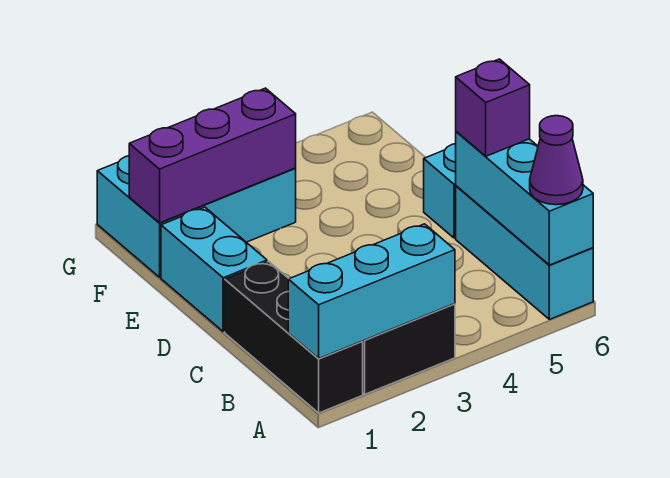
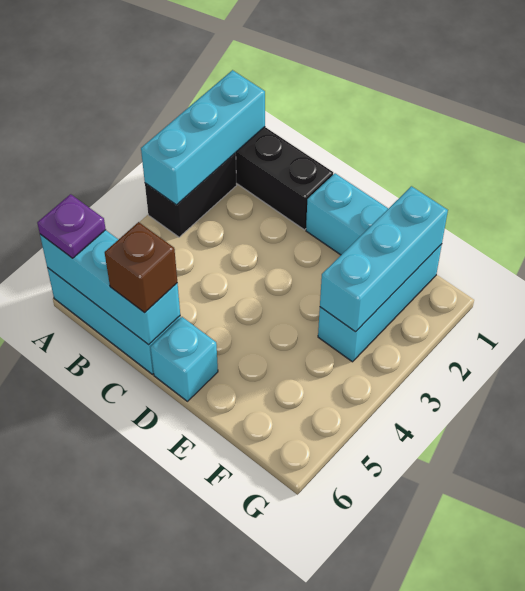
purple 1x1 cone [530,116,583,205] -> purple 1x1 plate [37,194,106,258]
purple 1x1 brick [456,59,530,156] -> brown 1x1 brick [105,222,177,313]
cyan 2x3 brick [97,156,296,277] -> cyan 1x3 brick [318,244,442,362]
purple 1x3 brick [129,88,296,223] -> cyan 1x3 brick [320,186,448,332]

